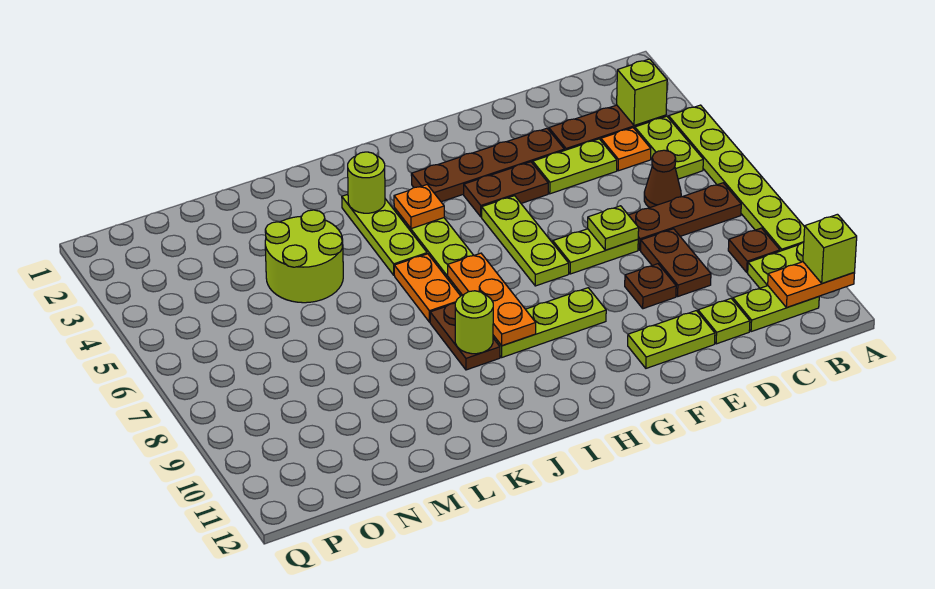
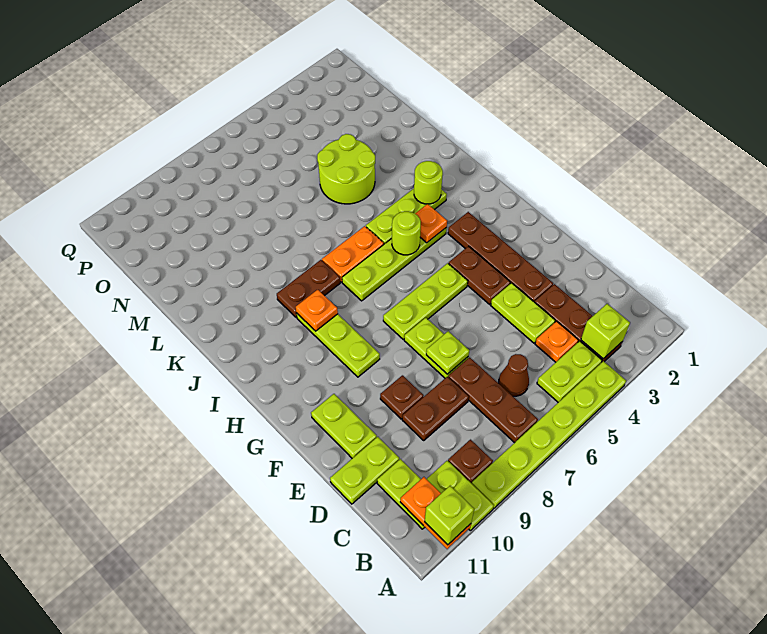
lime 1x1 plate [698,299,750,344] -> lime 1x2 plate [330,437,399,504]
orange 1x3 plate [448,253,536,346] -> orange 1x1 plate [296,290,338,331]
lime 1x1 round brick [455,291,493,354] -> lime 1x1 round brick moved to [392,211,421,255]

